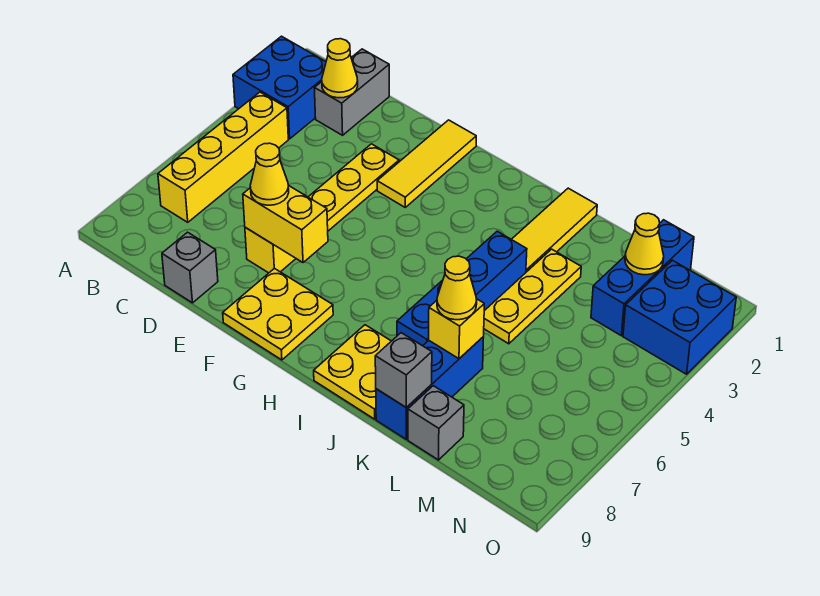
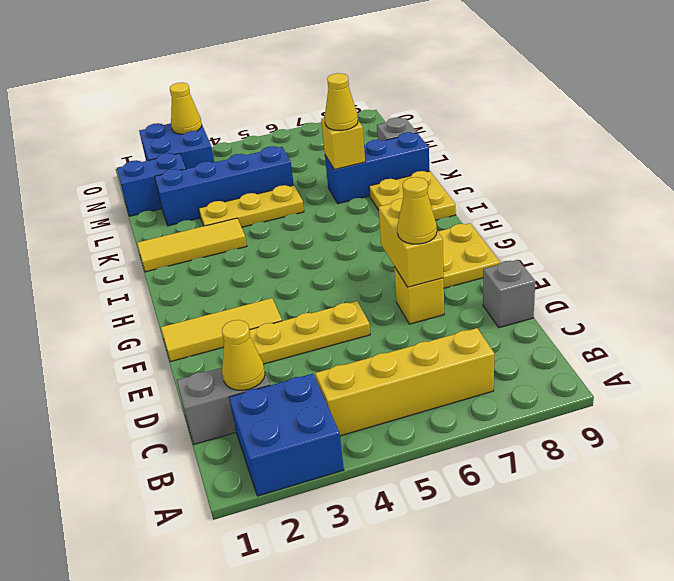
blue 1x4 brick [397,231,527,346] -> blue 1x4 brick moved to [155,146,294,226]
grey 1x1 brick [375,333,432,408] -> none
blue 1x3 brick [591,220,694,336] -> blue 1x2 brick [117,153,186,216]
yellow 1x1 cone [625,213,664,275] -> yellow 1x1 cone moved to [170,82,202,134]

